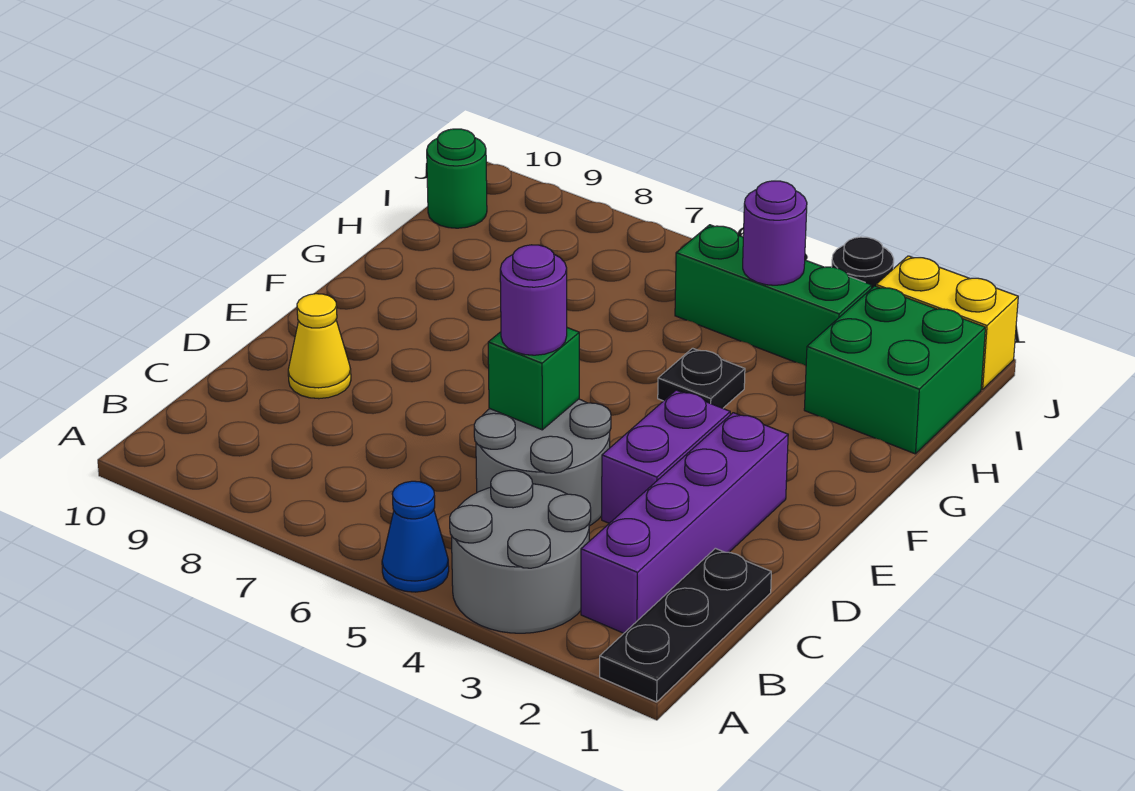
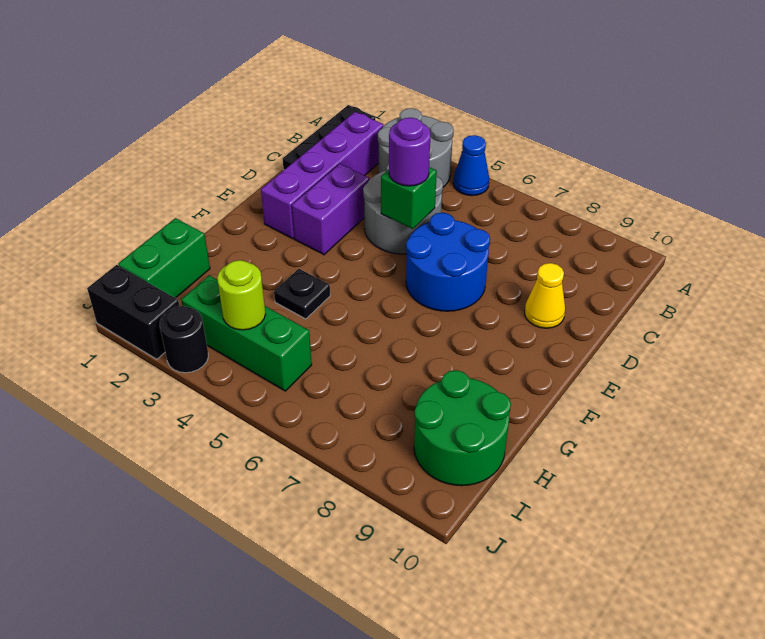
none -> blue 2x2 round brick [406,213,490,311]
green 2x2 brick [804,286,985,454] -> green 1x2 brick [118,218,210,298]
purple 1x1 round brick [743,181,807,285] -> lime 1x1 round brick [217,260,265,330]
green 1x1 round brick [427,129,487,228] -> green 2x2 round brick [414,370,511,486]
yellow 1x2 brick [876,256,1018,389] -> black 1x2 brick [87,265,179,359]

